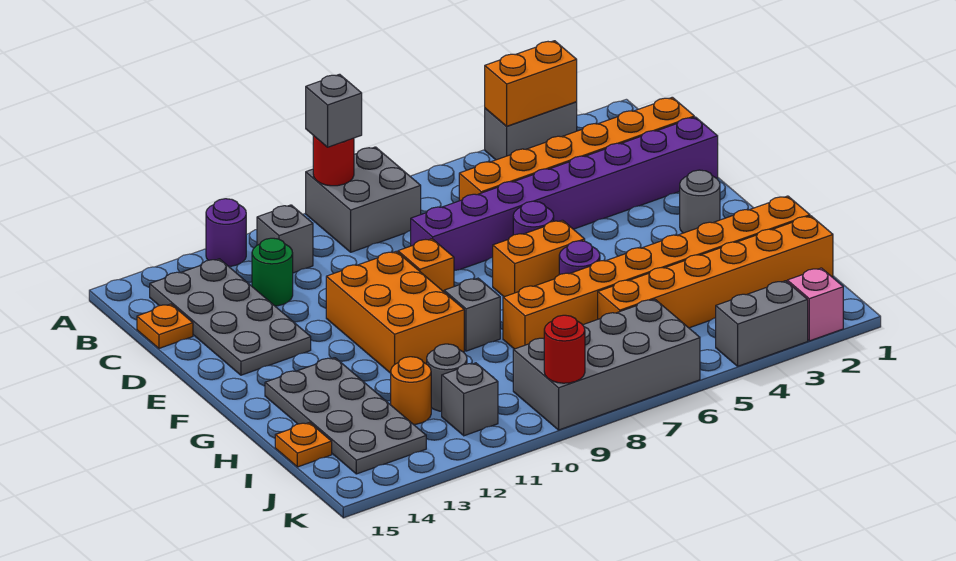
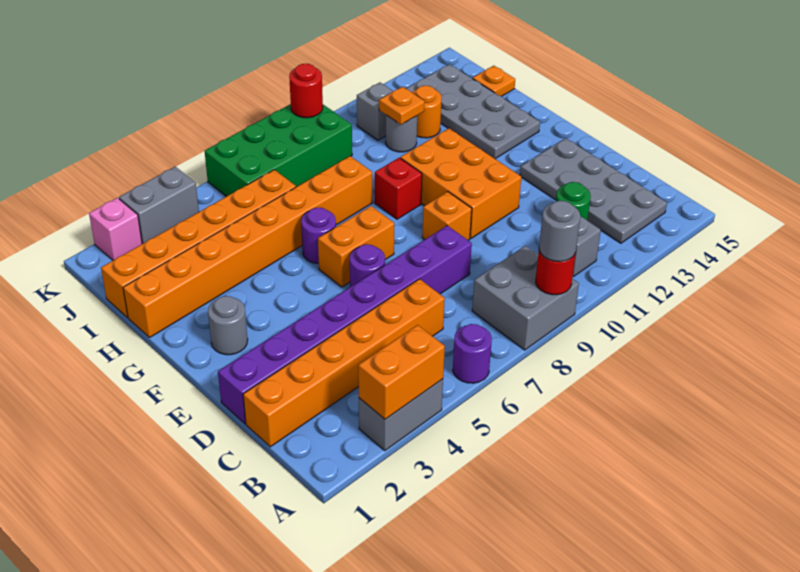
grey 1x1 brick [306,74,362,147] -> grey 1x1 round brick [539,201,580,262]
purple 1x1 round brick [206,199,246,266] -> purple 1x1 round brick moved to [453,324,492,383]
orange 1x1 plate [137,304,193,348] -> orange 1x1 plate moved to [379,87,425,125]
grey 1x1 brick [444,278,500,351] -> red 1x1 brick [375,158,422,219]
grey 2x4 brick [513,299,700,430] -> green 2x4 brick [205,104,352,197]

